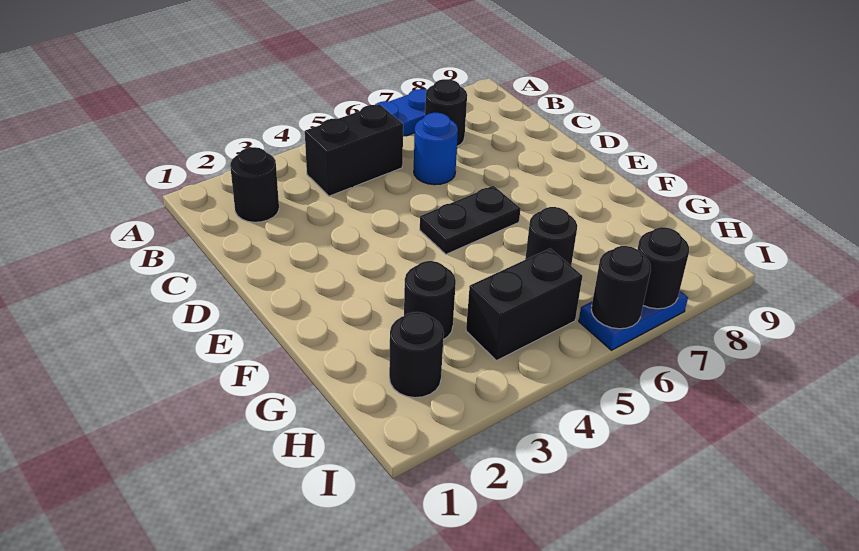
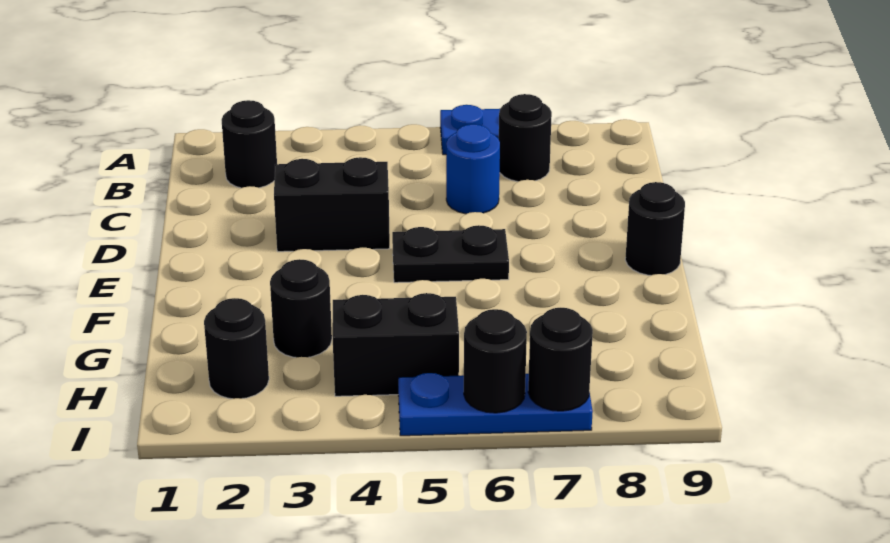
black 1x2 brick [305,104,403,196] -> black 1x2 brick moved to [274,157,390,252]
black 1x1 round brick [525,207,577,265] -> black 1x1 round brick moved to [625,182,685,275]
blue 1x2 plate [579,291,688,350] -> blue 1x3 plate [398,373,593,436]

